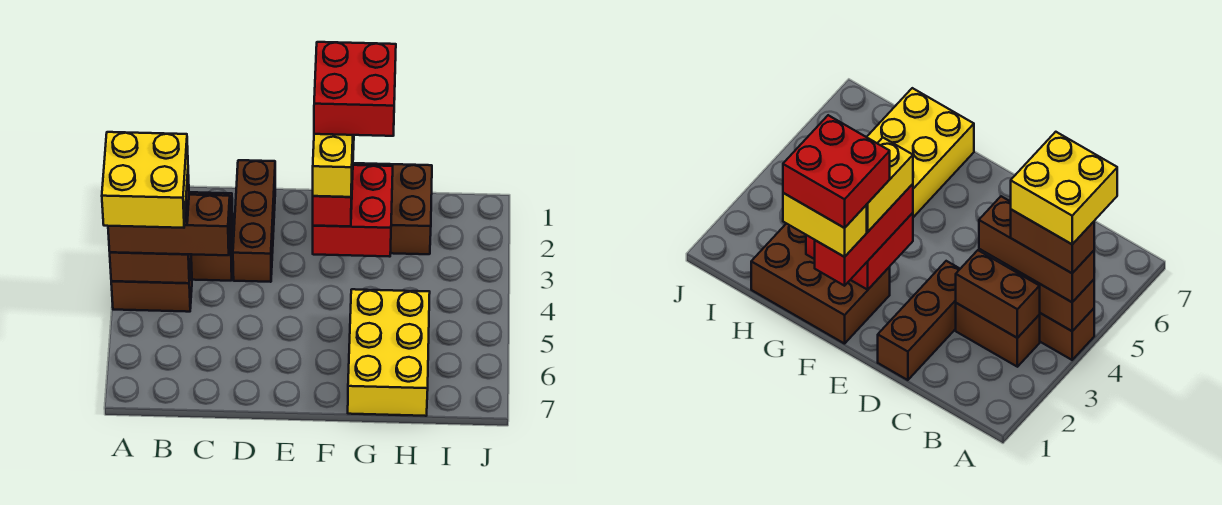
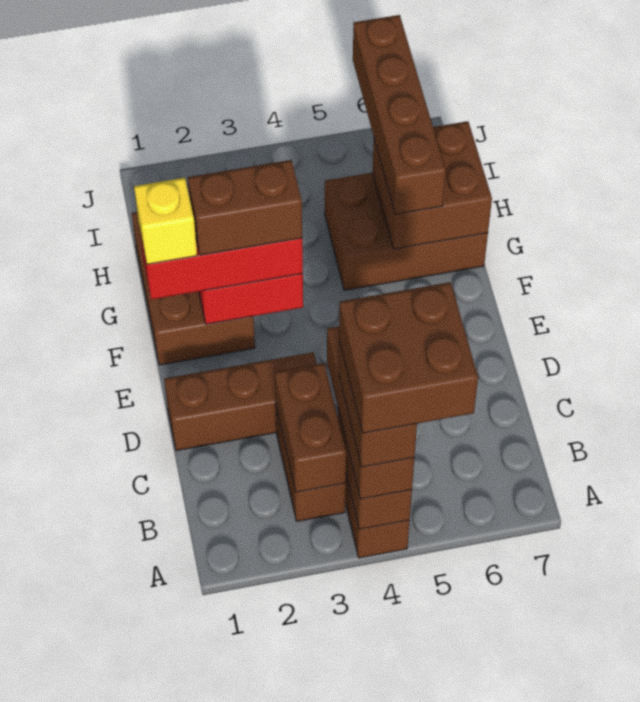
yellow 2x2 brick [102,132,188,228] -> brown 2x2 brick [339,282,478,433]
yellow 1x2 brick [783,193,867,257] -> yellow 1x1 brick [134,178,197,264]
red 2x2 brick [314,42,396,136] -> none
yellow 1x2 brick [313,134,353,197] -> brown 1x2 brick [188,160,302,255]
yellow 2x3 brick [348,289,430,416] -> brown 2x3 brick [325,173,488,290]
none -> brown 2x2 brick [373,121,492,249]
none -> brown 1x4 brick [353,15,446,214]

